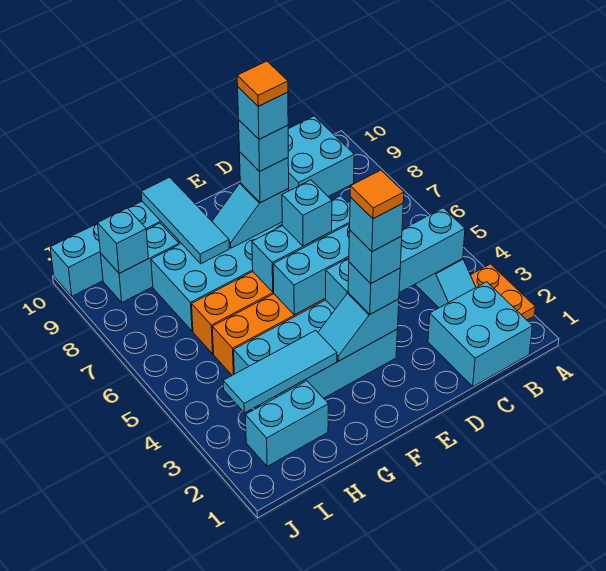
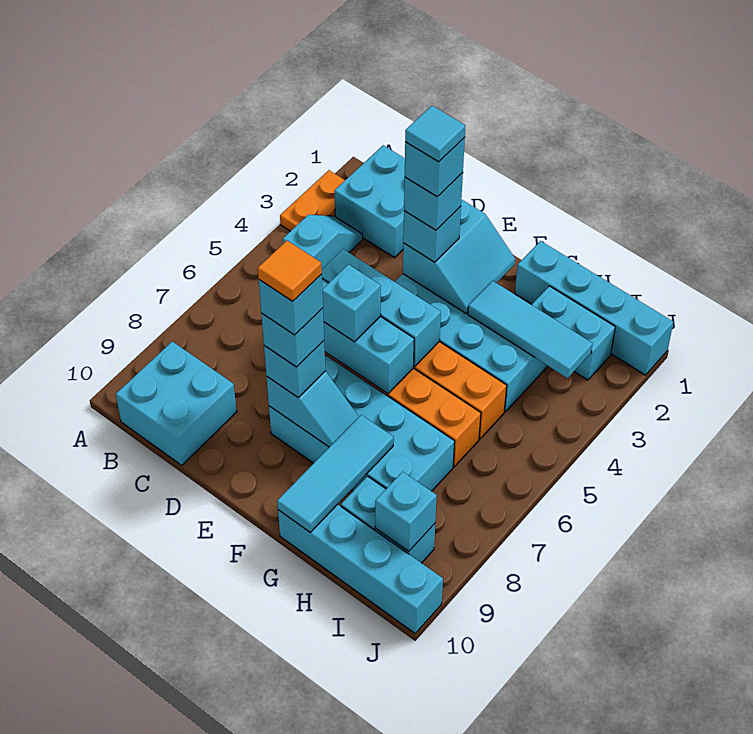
cyan 1x4 brick [325,208,465,309] -> cyan 1x4 brick moved to [515,241,673,375]
cyan 1x2 slope [318,293,399,361] -> cyan 2x2 slope [403,199,515,313]
orange 1x1 tile [350,170,404,219] -> cyan 1x1 tile [405,106,465,162]

